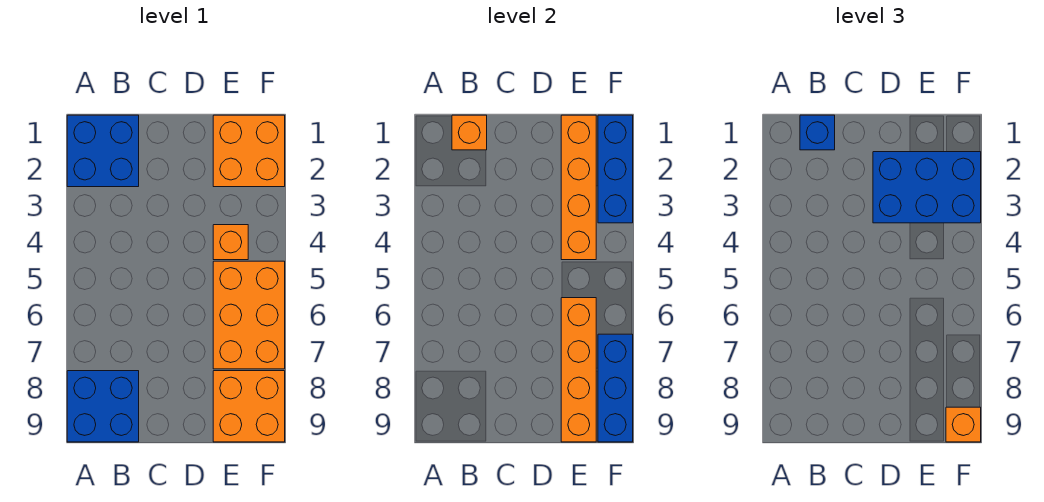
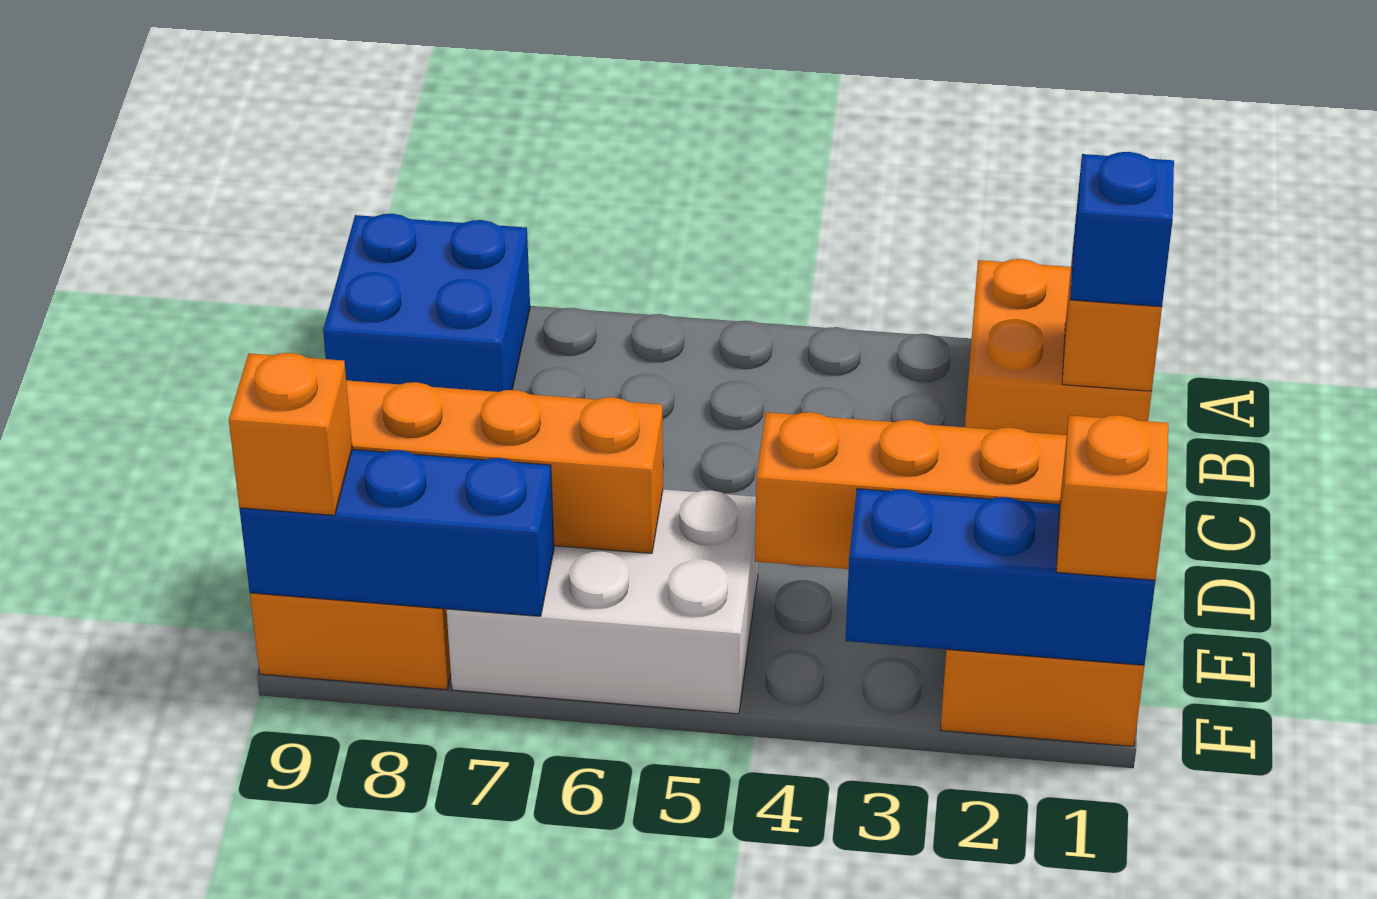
blue 2x2 brick [67,115,139,187] -> orange 2x2 brick [965,259,1152,435]
blue 2x3 brick [873,152,981,223] -> none
orange 1x1 brick [213,225,248,260] -> orange 1x1 brick moved to [1056,415,1168,580]
orange 2x3 brick [213,261,285,369] -> white 2x3 brick [447,489,758,714]

